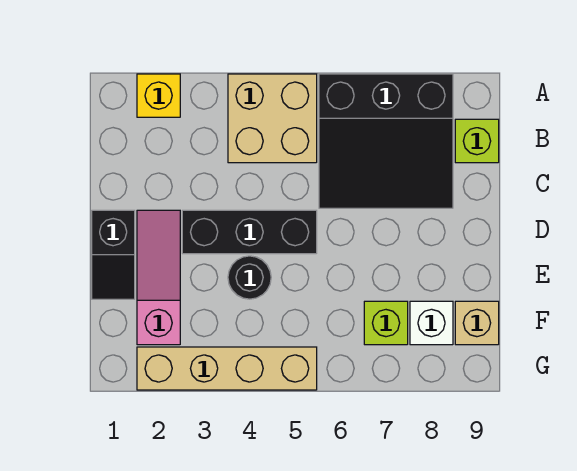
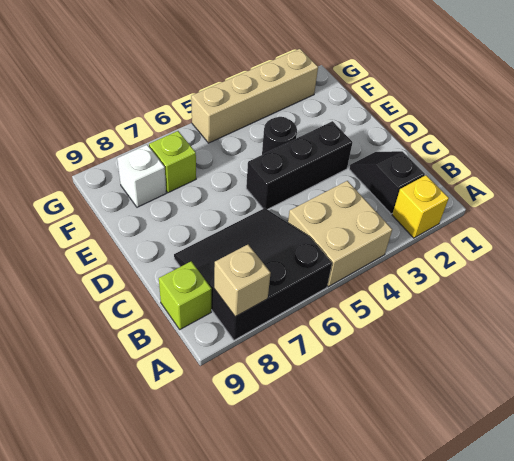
black 1x2 slope [92,210,135,299] -> black 1x2 slope moved to [349,151,425,214]
pink 1x3 slope [137,210,180,345] -> none
tan 1x1 brick [455,301,499,345] -> tan 1x1 brick moved to [214,245,271,317]

